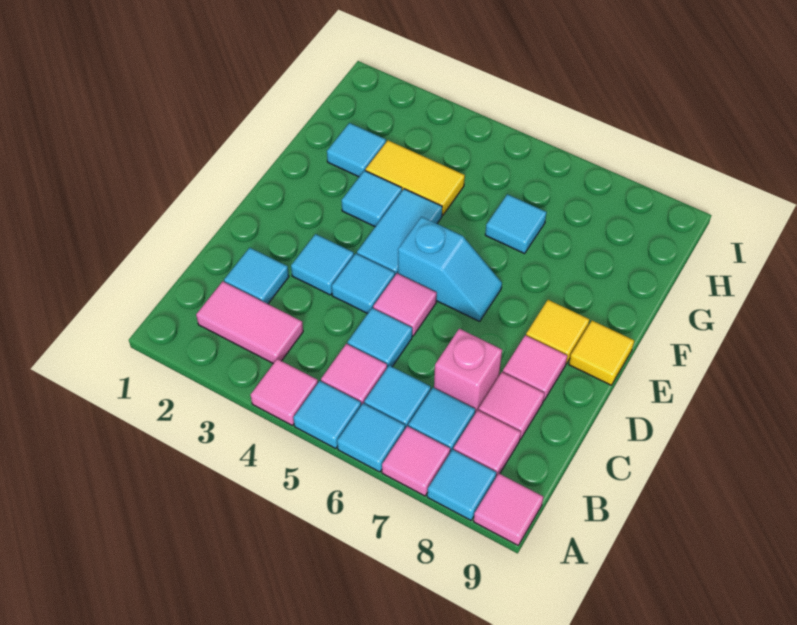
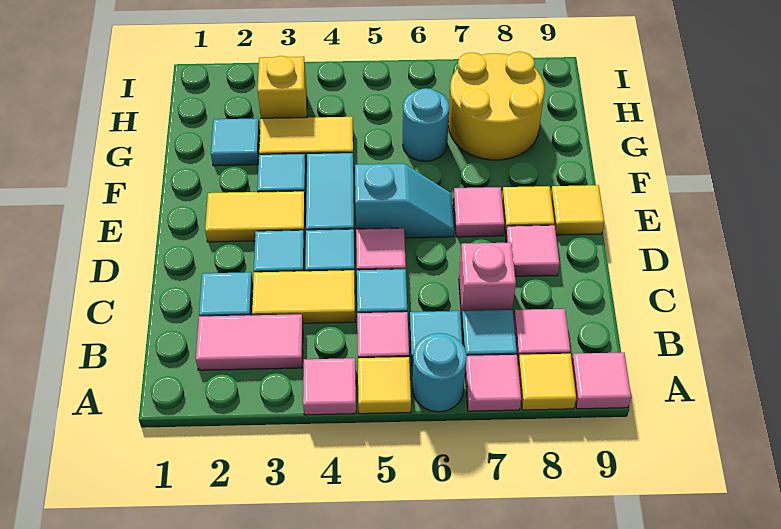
cyan 1x1 tile [293,381,361,448] -> yellow 1x1 tile [358,357,411,414]
cyan 1x1 tile [337,403,405,472] -> cyan 1x1 round brick [412,333,467,412]
cyan 1x1 tile [427,450,496,520] -> yellow 1x1 tile [518,354,576,410]
none -> yellow 1x2 tile [252,270,355,323]
pink 1x1 tile [479,372,545,439] -> pink 1x1 tile moved to [453,187,504,237]
none -> yellow 1x2 tile [205,191,305,242]
cyan 1x1 tile [485,194,547,253] -> cyan 1x1 round brick [403,88,449,161]
none -> yellow 2x2 round brick [448,52,544,160]
none -> yellow 1x1 brick [257,56,307,118]

